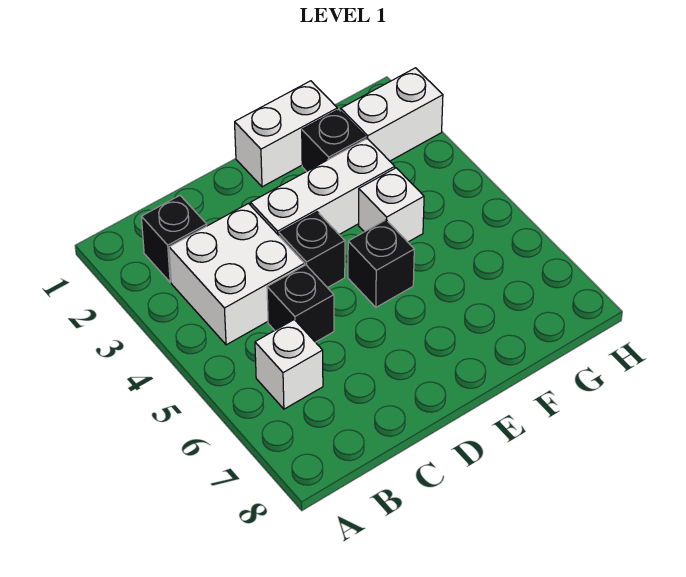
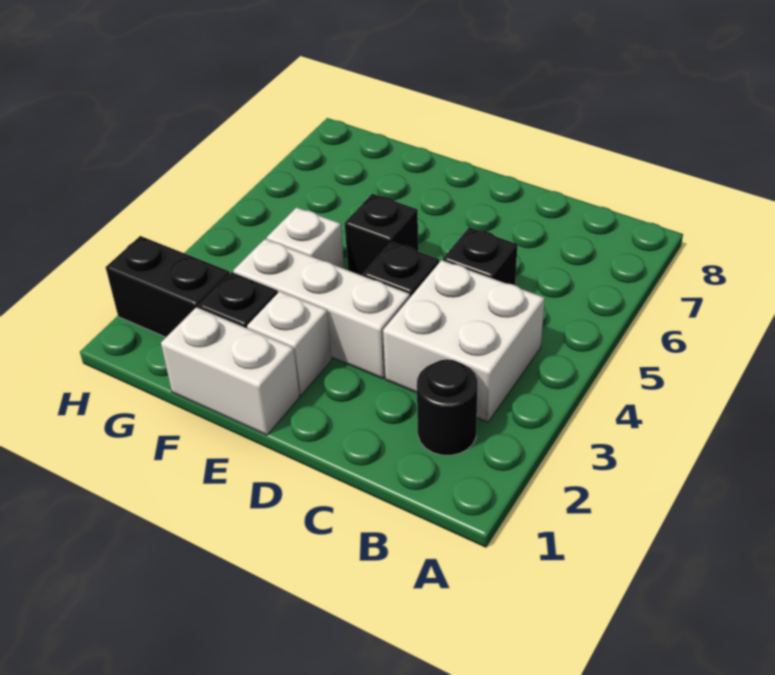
black 1x1 brick [141,196,207,282] -> black 1x1 round brick [417,359,478,455]
white 1x1 brick [255,320,323,409] -> white 1x1 brick moved to [247,291,332,395]
white 1x2 brick [341,68,443,161] -> black 1x2 brick [106,236,230,337]

